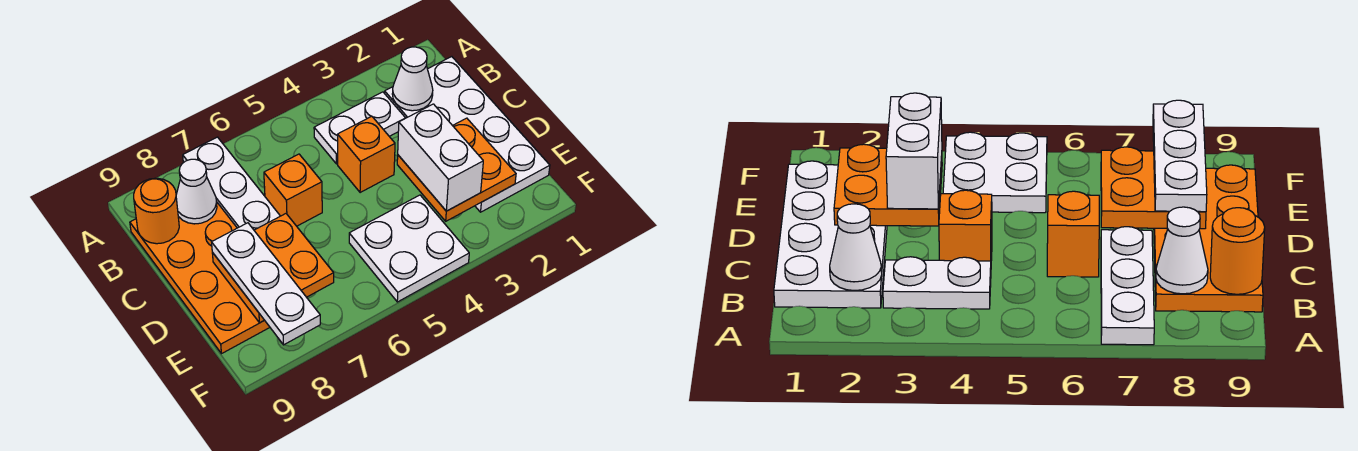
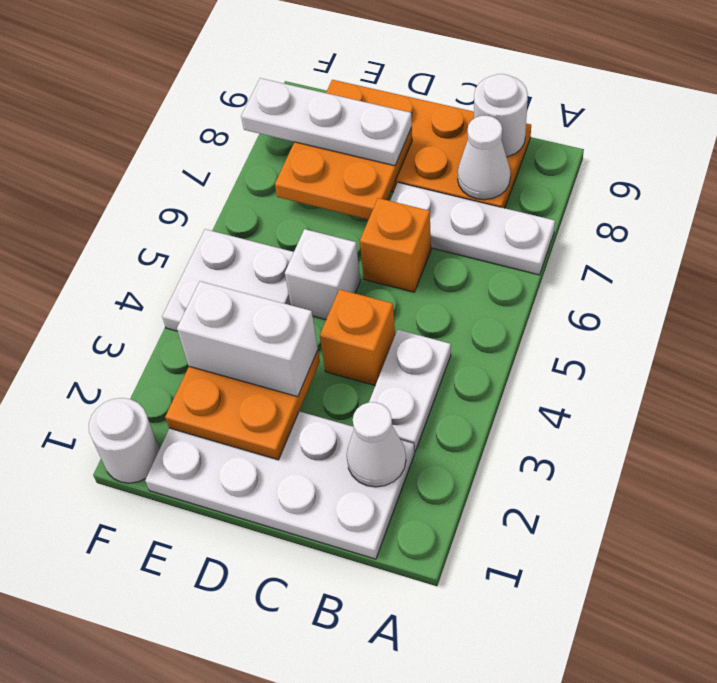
orange 1x1 round brick [134,178,179,244] -> white 1x1 round brick [474,74,528,157]
none -> white 1x1 brick [285,229,360,320]
none -> white 1x1 round brick [89,398,160,483]

